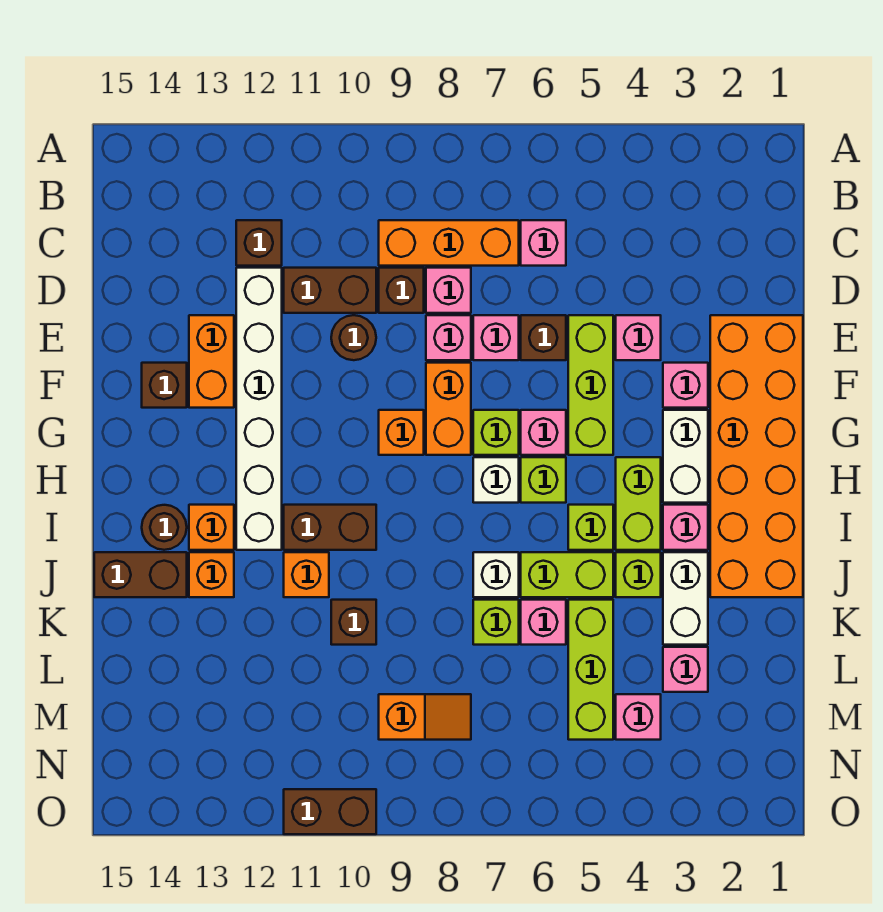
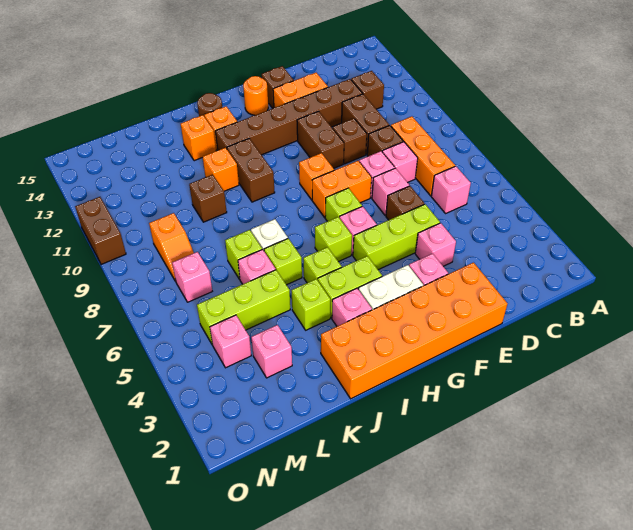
white 1x6 brick [236,268,282,550] -> brown 1x6 brick [215,79,362,155]
brown 1x1 round brick [331,315,376,360] -> brown 1x1 brick [333,118,367,164]
none -> orange 1x1 round brick [243,76,268,115]
white 1x1 brick [473,457,519,503] -> none
white 1x2 brick [663,552,708,645] -> none
lime 1x2 brick [521,552,613,597] -> lime 1x1 brick [264,239,302,285]
brown 1x2 brick [94,552,187,597] -> brown 1x2 brick moved to [297,111,344,168]
none -> pink 1x1 brick [172,252,212,302]

